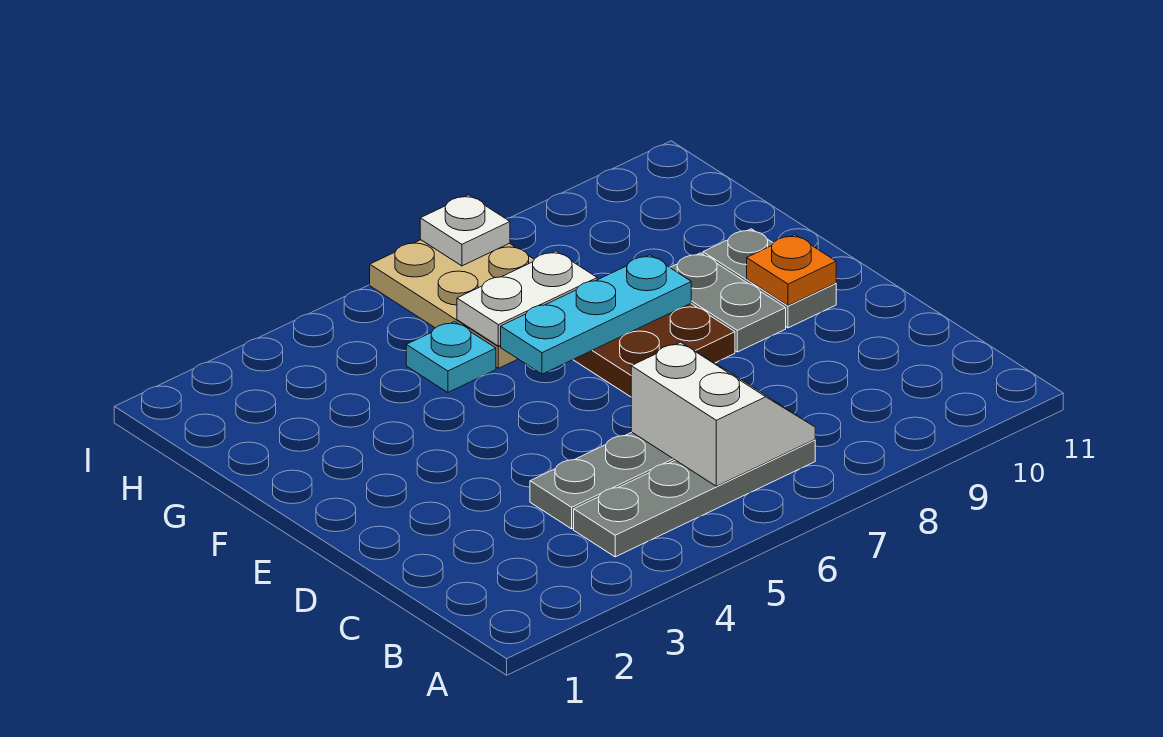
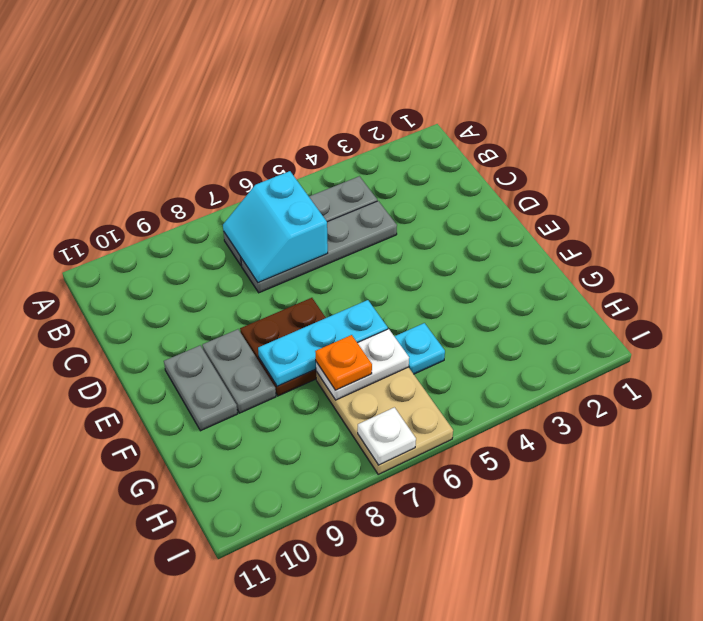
white 2x2 slope [631,342,815,486] -> cyan 2x2 slope [223,171,328,283]
orange 1x1 plate [747,235,836,306] -> orange 1x1 plate moved to [315,335,372,390]

